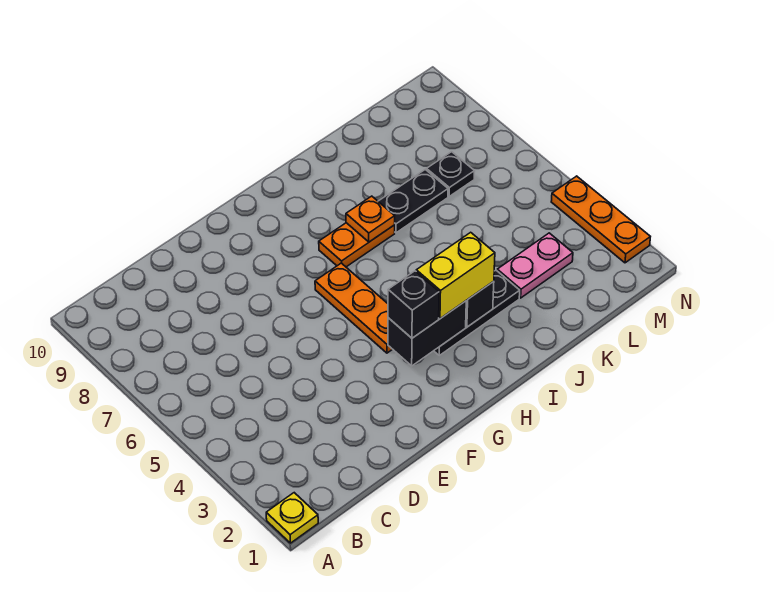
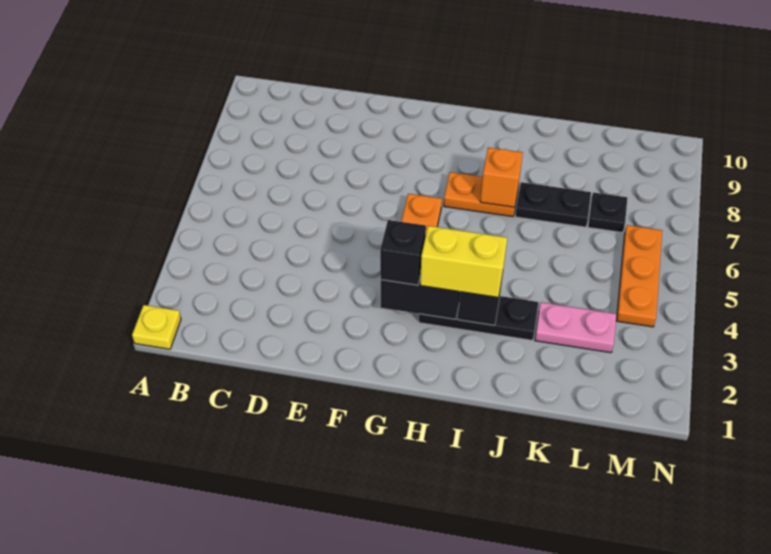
orange 1x1 plate [346,196,395,242] -> orange 1x1 brick [480,147,523,207]
orange 1x3 plate [551,176,650,263] -> orange 1x3 plate moved to [616,225,662,327]

